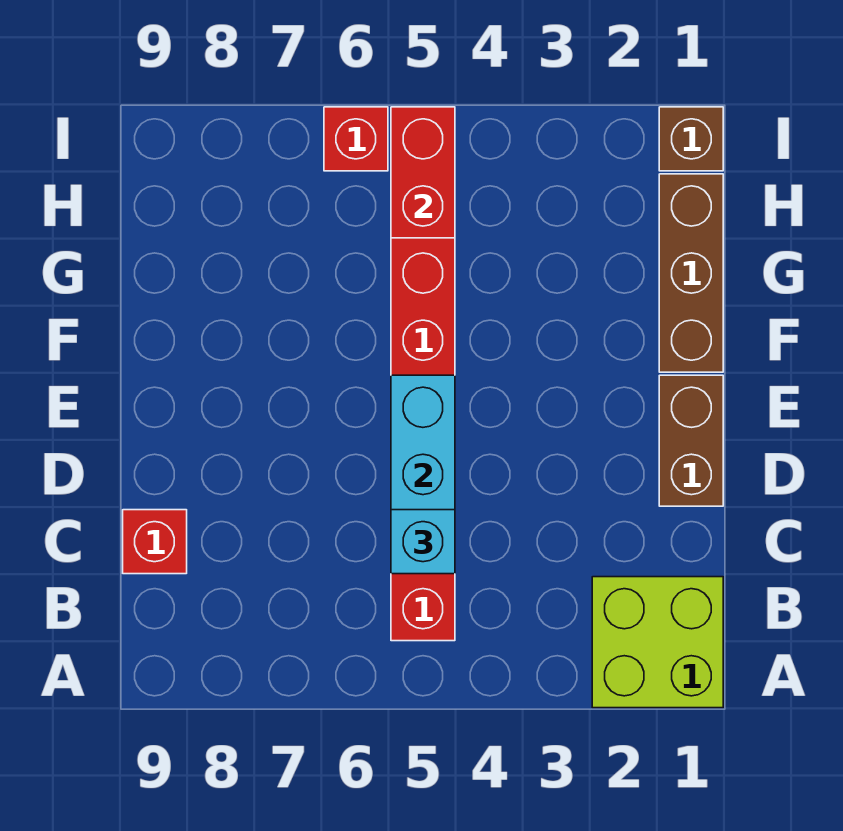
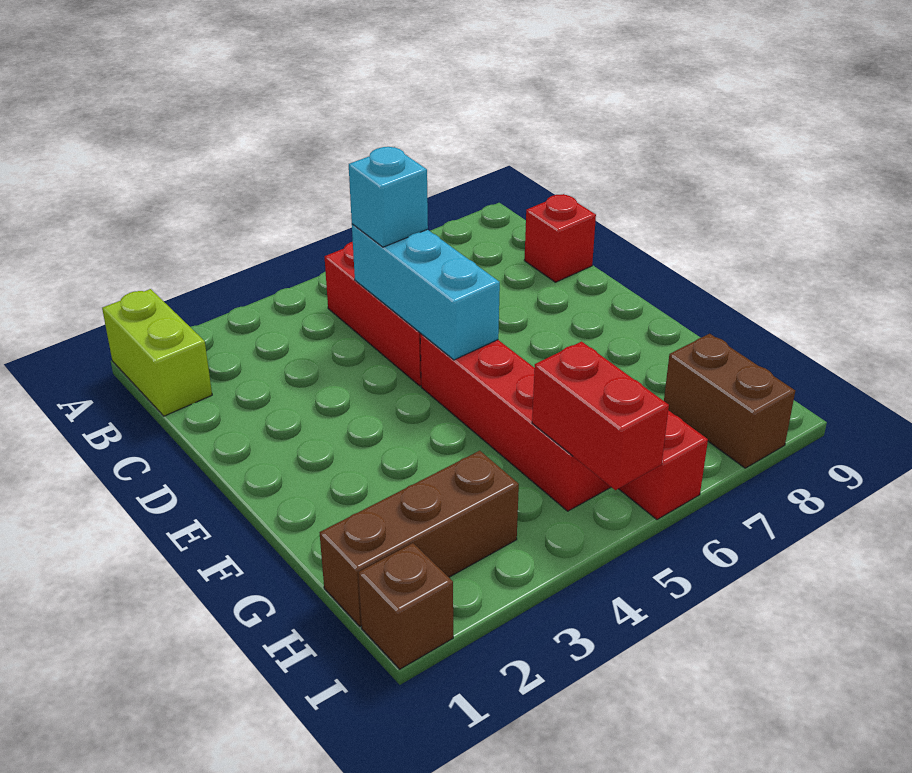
lime 2x2 brick [592,577,723,708] -> lime 1x2 brick [102,289,212,416]
brown 1x2 brick [659,375,723,506] -> brown 1x2 brick moved to [664,334,795,468]
brown 1x3 brick [659,174,723,372] -> brown 1x3 brick turned to [319,451,519,627]

